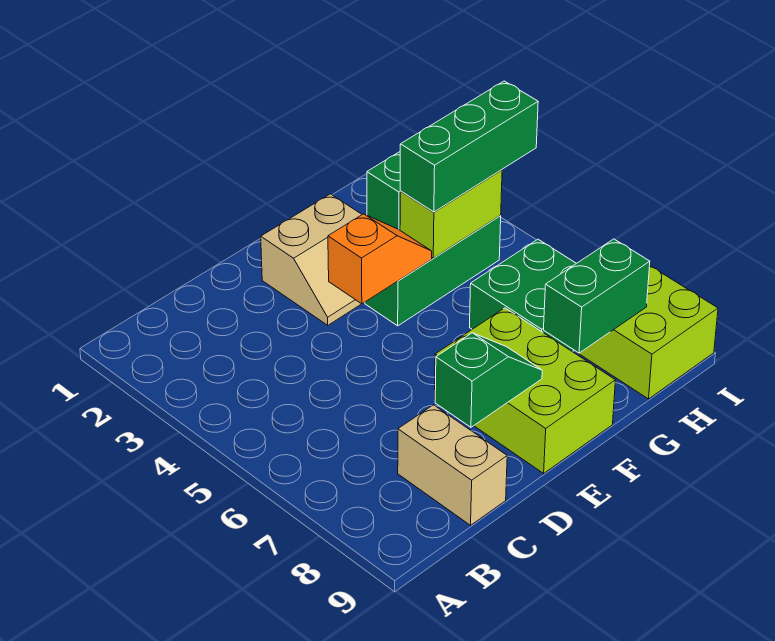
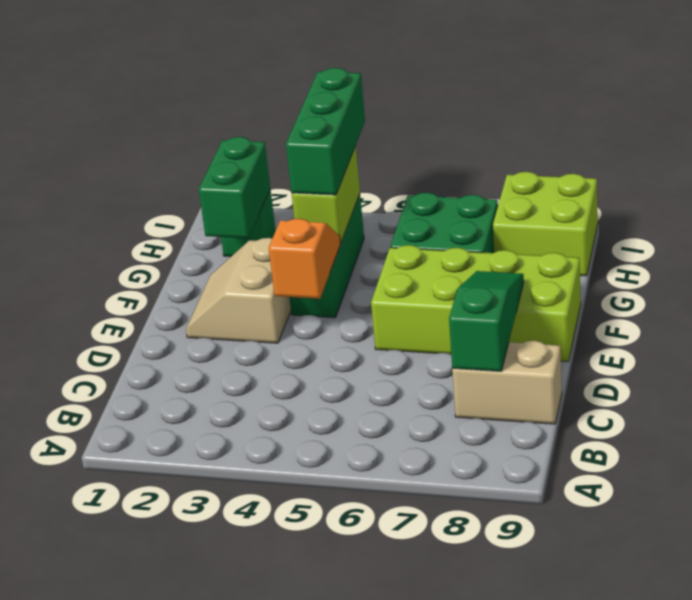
green 1x2 slope [435,333,542,427] -> green 1x3 slope [449,271,524,371]
tan 2x2 slope [261,194,362,325] -> tan 2x2 slope turned to [186,238,291,343]
lime 2x3 brick [435,308,615,473] -> lime 2x4 brick [371,245,581,362]
green 1x2 brick [544,239,650,353] -> green 1x2 brick moved to [199,137,270,238]

